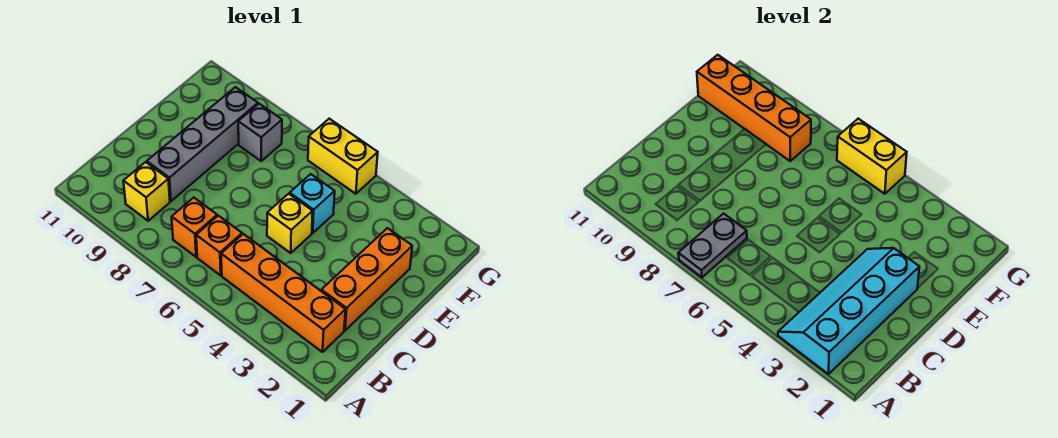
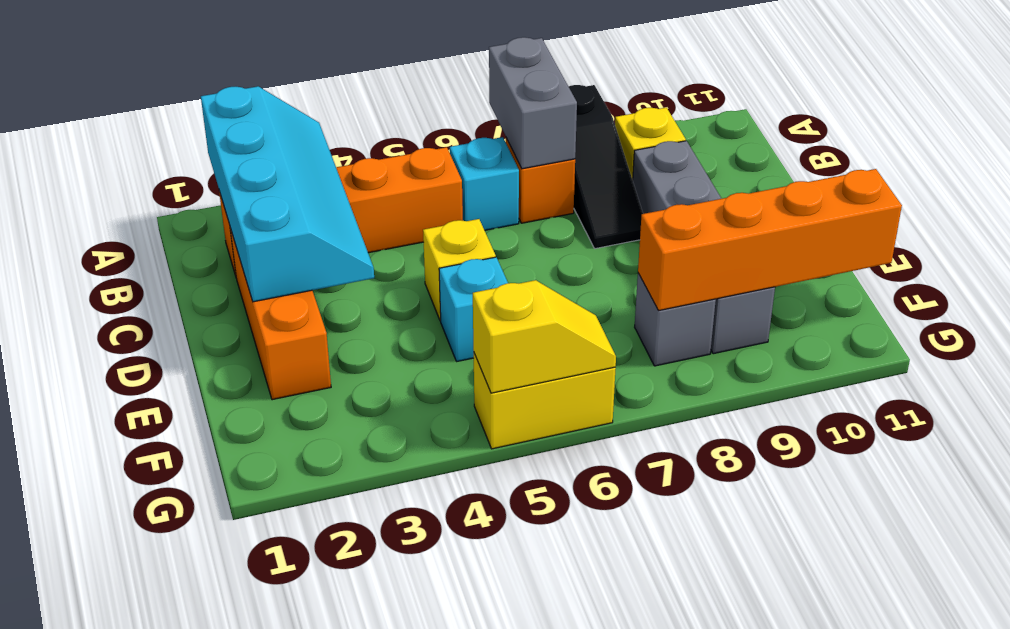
grey 1x2 plate [678,214,747,277] -> grey 1x2 brick [489,37,577,169]
none -> black 1x3 slope [569,85,643,249]
orange 1x1 brick [196,216,242,275] -> cyan 1x1 brick [450,137,519,230]
yellow 1x2 brick [837,119,907,194] -> yellow 1x2 slope [473,280,616,393]

